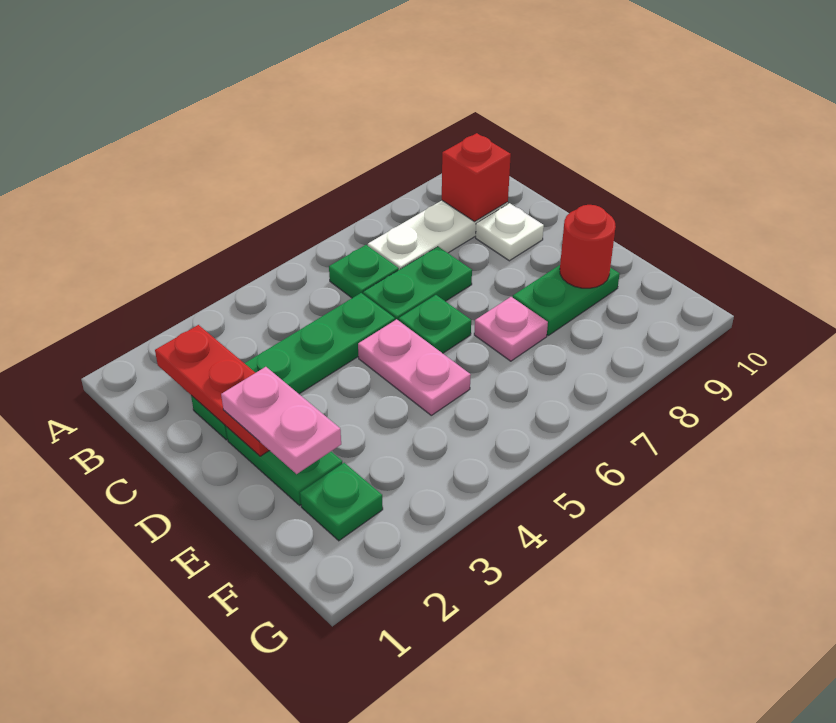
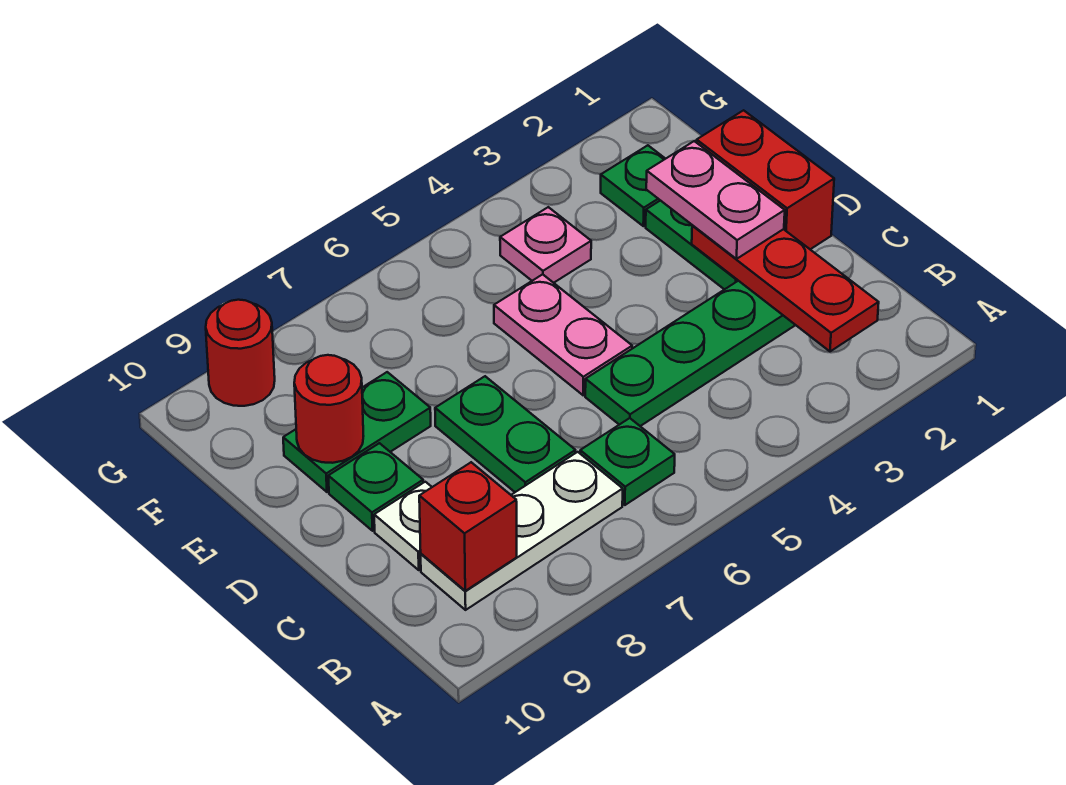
green 1x2 plate [363,247,472,320] -> green 1x2 plate turned to [435,376,575,492]
none -> red 1x2 brick [697,110,834,249]
green 1x1 plate [399,295,471,353] -> green 1x1 plate moved to [328,443,423,531]
pink 1x1 plate [474,297,548,361] -> pink 1x1 plate moved to [500,207,591,283]
none -> red 1x1 round brick [206,300,275,406]

